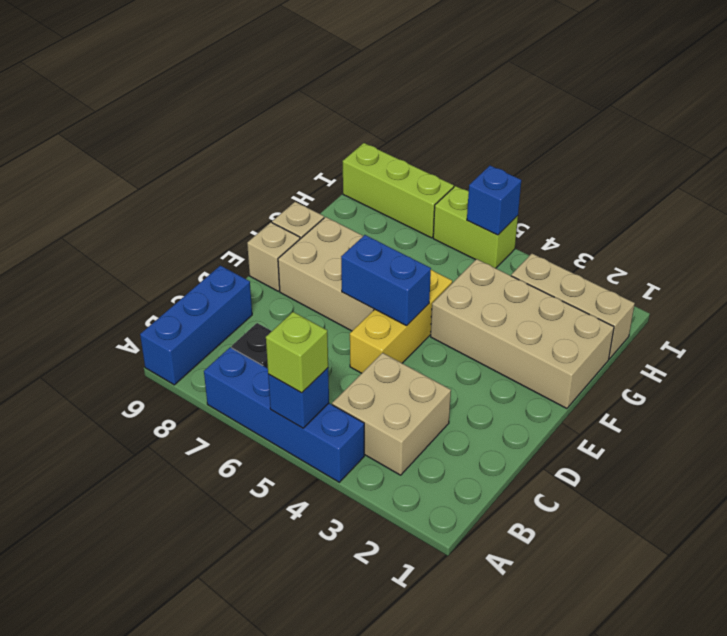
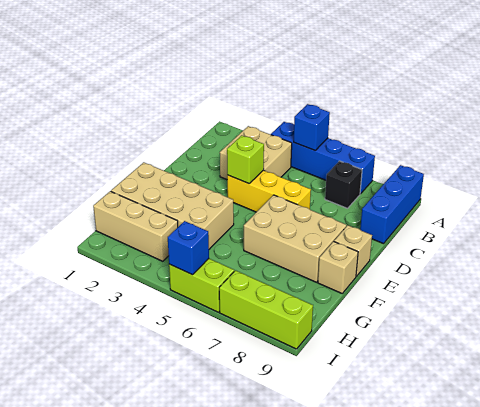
lime 1x1 brick [266,312,328,393] -> lime 1x1 brick moved to [227,135,264,184]
yellow 1x3 brick [350,270,452,373] -> yellow 1x3 brick turned to [227,170,311,212]
blue 1x2 brick [341,235,431,326] -> none

